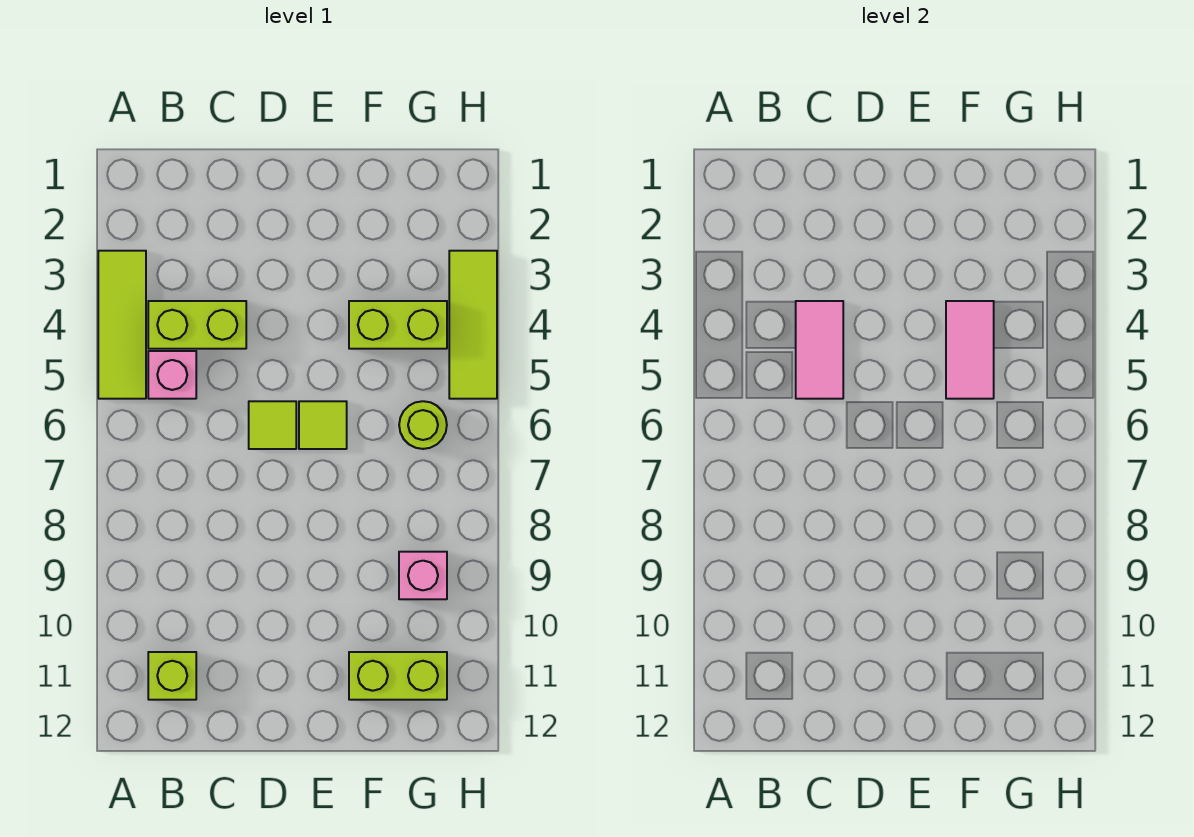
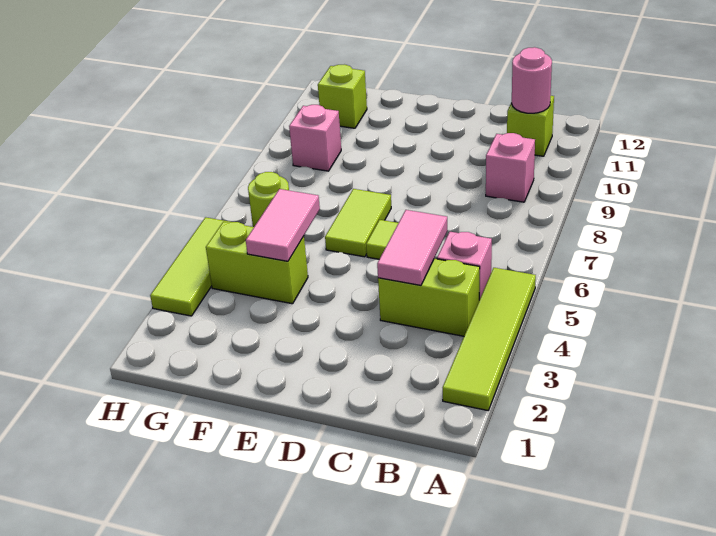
lime 1x3 tile [98,251,146,399] -> lime 1x4 tile [443,268,536,411]
none -> pink 1x1 brick [486,133,535,202]
none -> pink 1x1 round brick [512,47,552,113]
lime 1x1 tile [299,401,347,449] -> lime 1x2 tile [325,189,391,257]
lime 1x2 brick [349,652,447,700] -> lime 1x1 brick [318,65,367,128]

